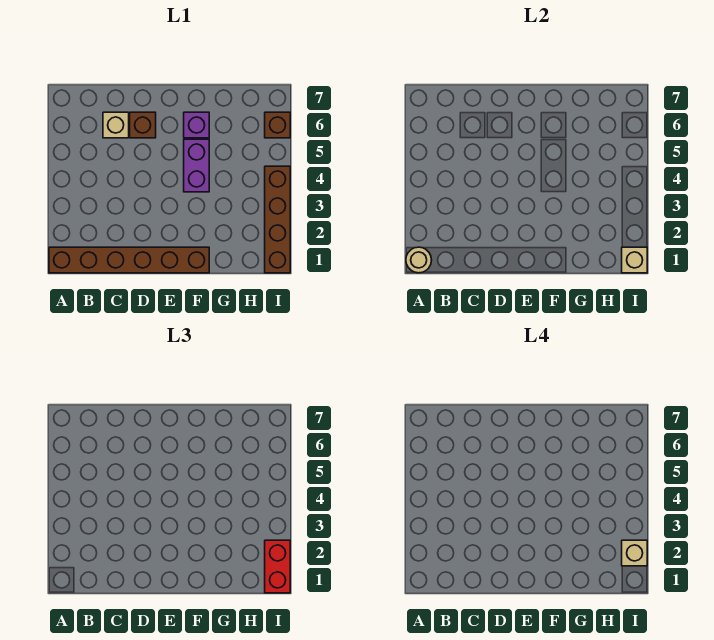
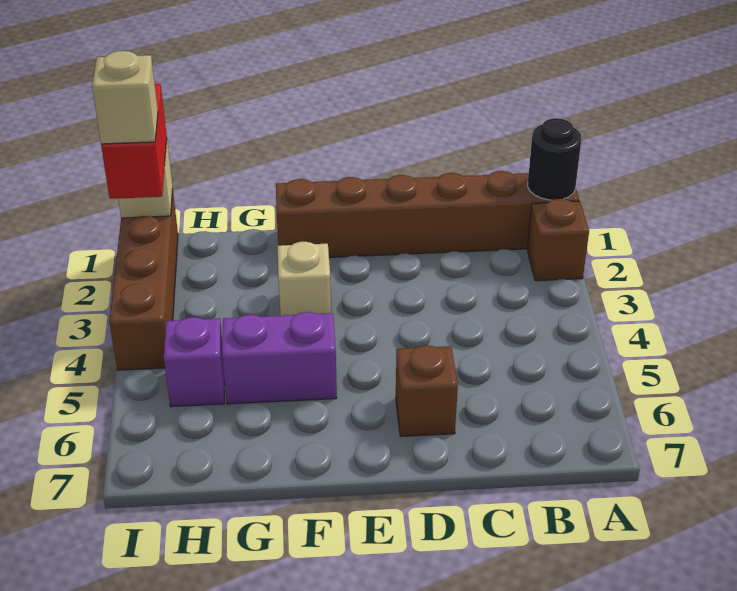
tan 1x1 round brick [406,247,431,273] -> black 1x1 round brick [528,118,581,200]
tan 1x1 brick [103,112,129,138] -> tan 1x1 brick moved to [278,242,331,316]
purple 1x2 brick [184,139,209,192] -> purple 1x2 brick turned to [222,312,337,404]
purple 1x1 brick [184,112,209,138] -> purple 1x1 brick moved to [164,317,225,407]
brown 1x1 brick [265,112,290,138] -> brown 1x1 brick moved to [527,199,589,281]

